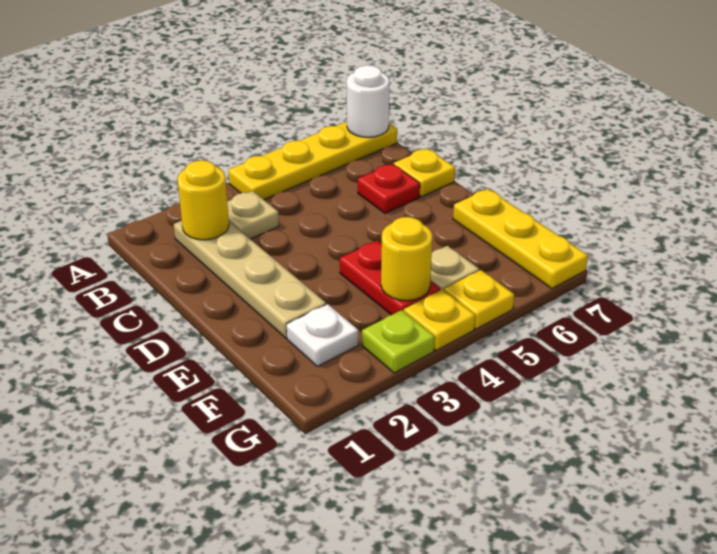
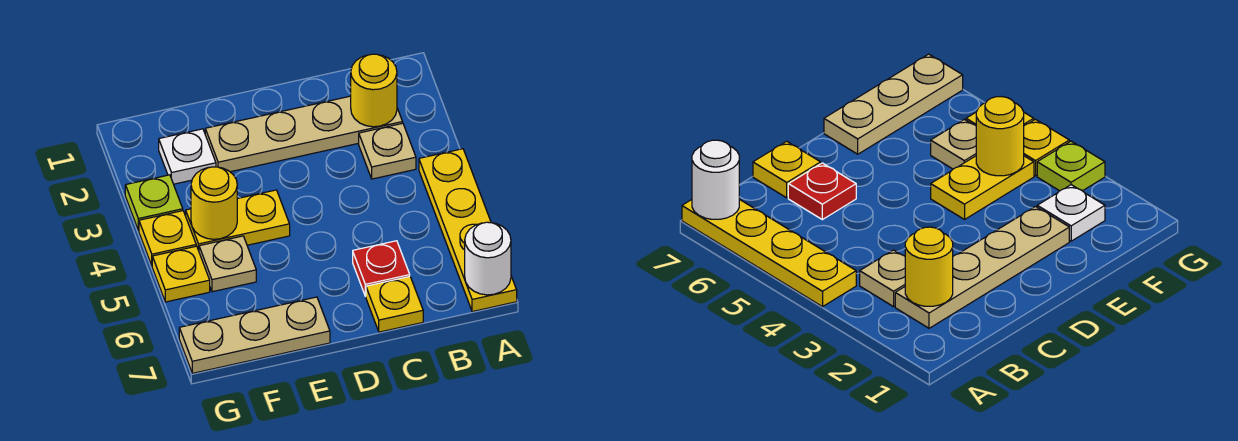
red 1x2 plate [340,240,440,315] -> yellow 1x2 plate [186,190,290,251]
yellow 1x3 plate [453,189,588,289] -> tan 1x3 plate [179,297,330,373]

